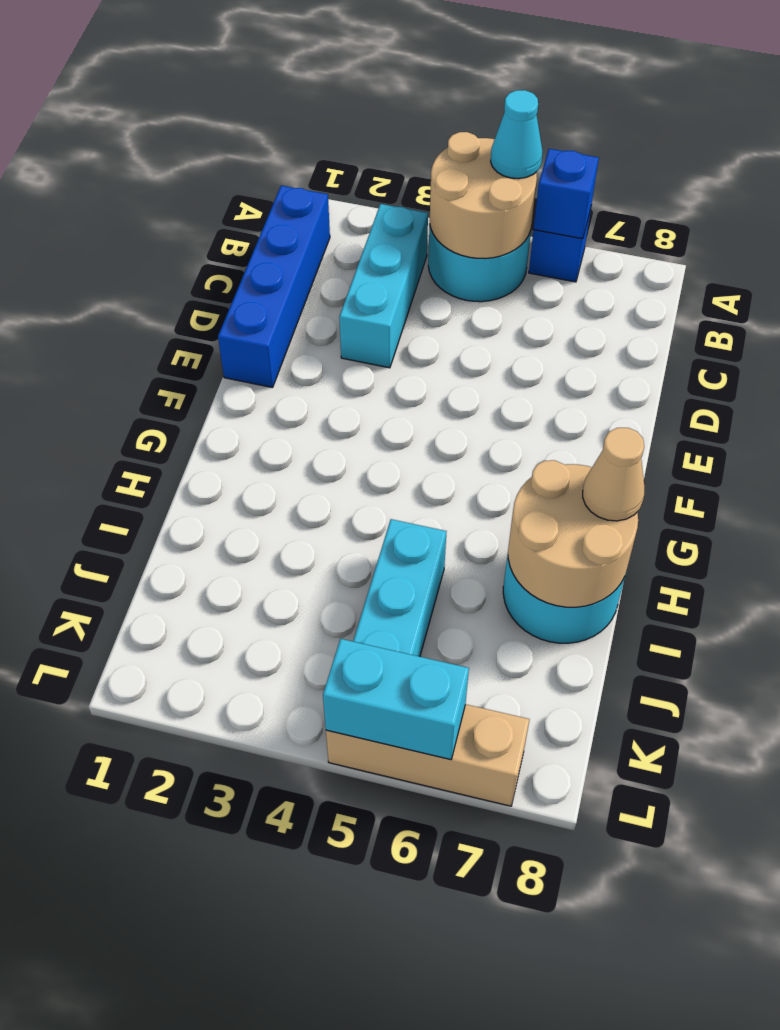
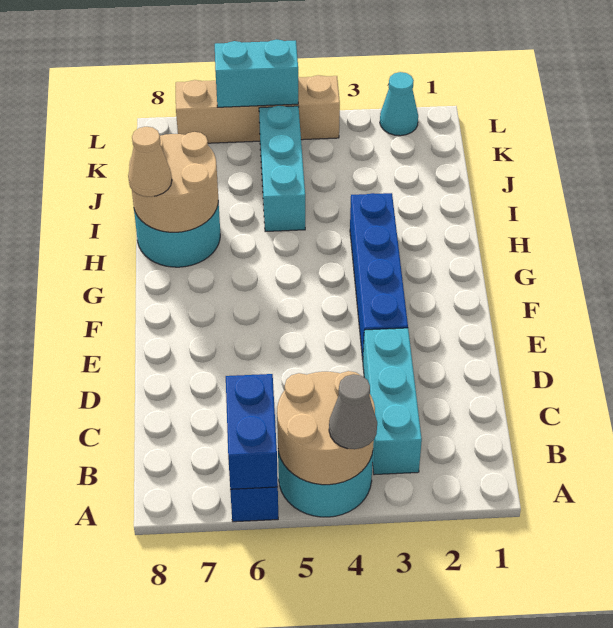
none -> grey 1x1 cone [329,374,377,449]
cyan 1x1 cone [491,90,542,179] -> cyan 1x1 cone moved to [380,72,418,136]
blue 1x1 brick [534,149,599,239] -> blue 1x2 brick [226,374,278,489]
blue 1x4 brick [218,186,330,388] -> blue 1x4 brick moved to [350,193,408,359]
tan 1x3 brick [326,704,530,806] -> tan 1x4 brick [176,75,340,143]

